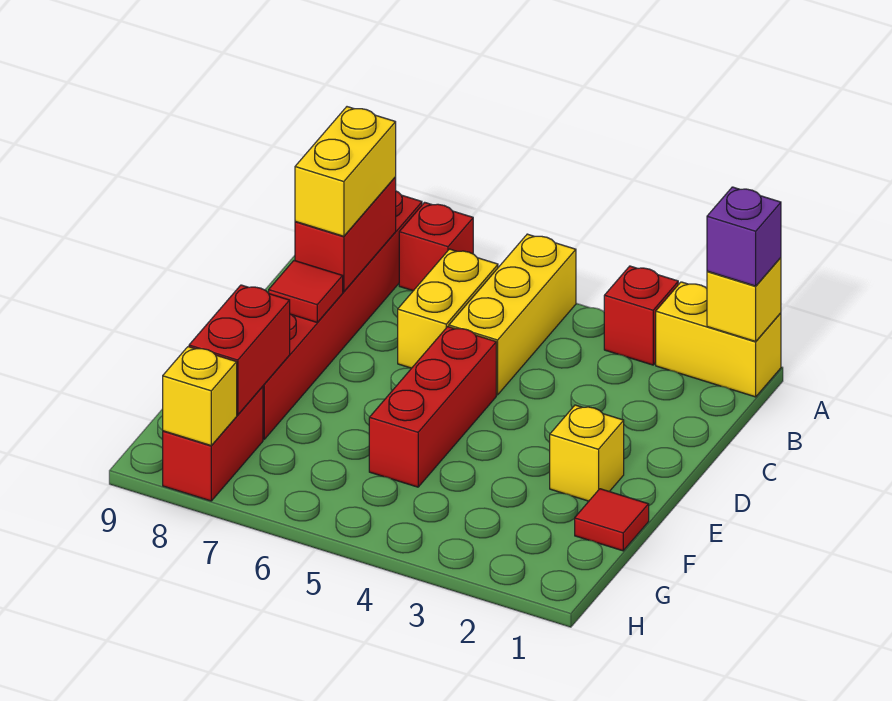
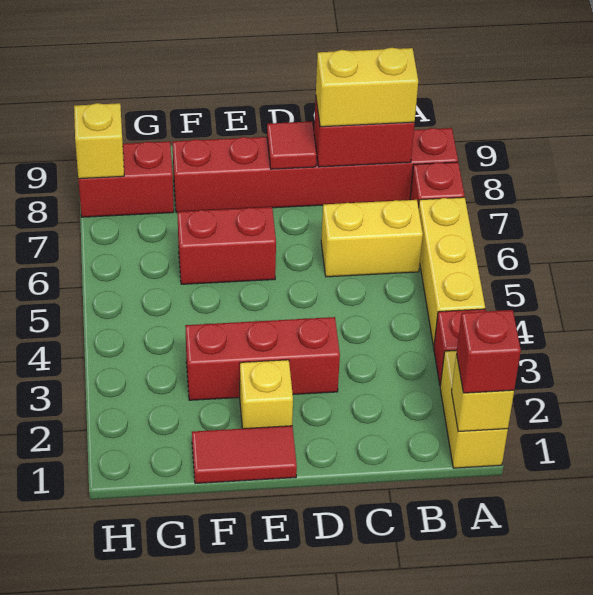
purple 1x1 brick [707,187,781,286] -> red 1x1 brick [457,310,521,393]
yellow 1x3 brick [449,234,576,395] -> yellow 1x3 brick turned to [418,197,485,347]
red 1x3 brick [369,327,496,487] -> red 1x3 brick moved to [185,317,340,400]
red 1x1 tile [575,489,649,551] -> red 1x2 tile [192,426,297,484]
red 1x2 brick [189,285,290,415] -> red 1x2 brick moved to [177,207,276,284]

